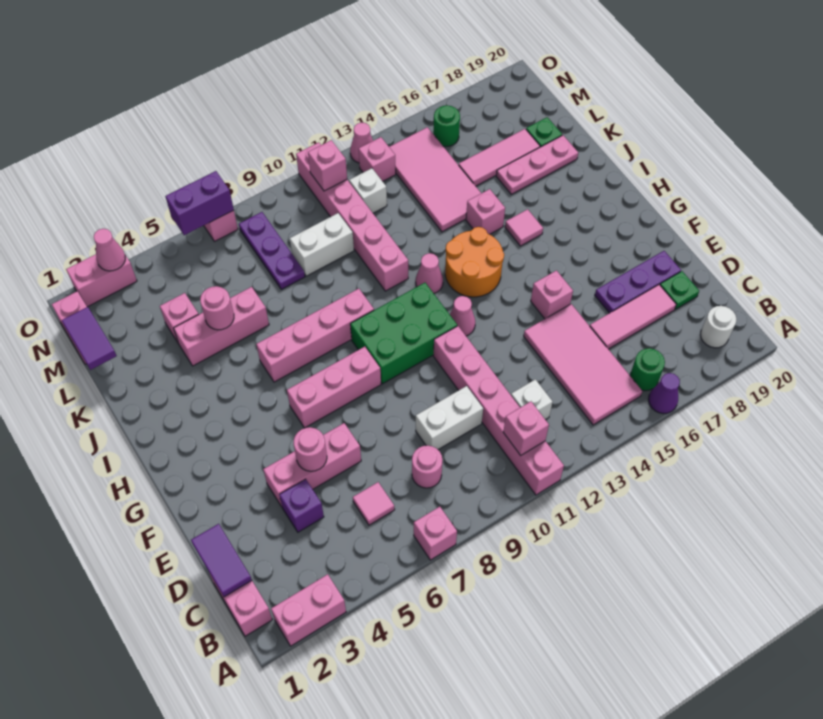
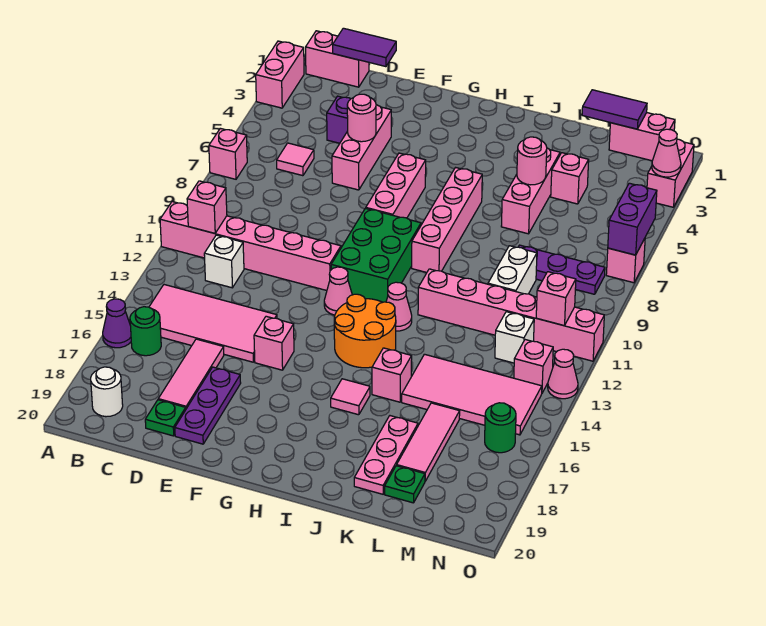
pink 1x1 round brick [412,446,442,488] -> none
white 1x2 brick [416,386,483,450] -> none

